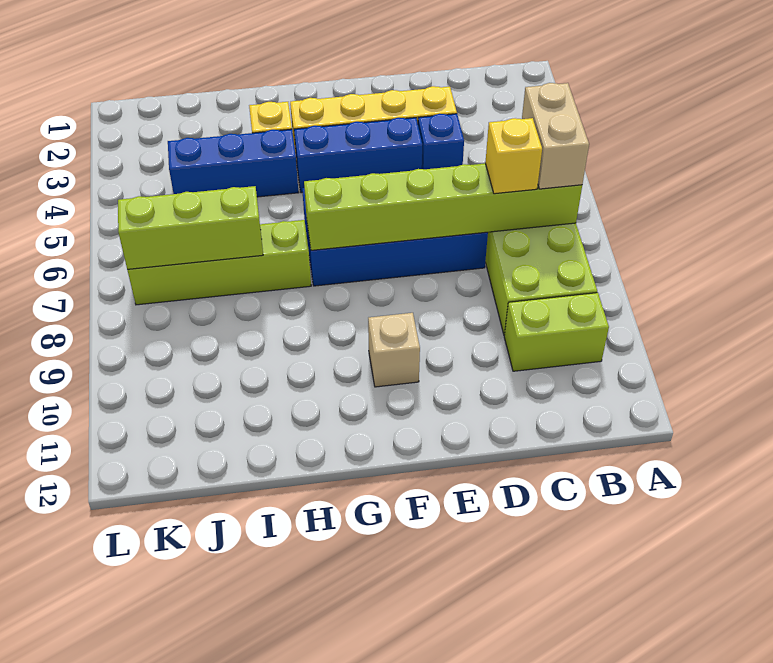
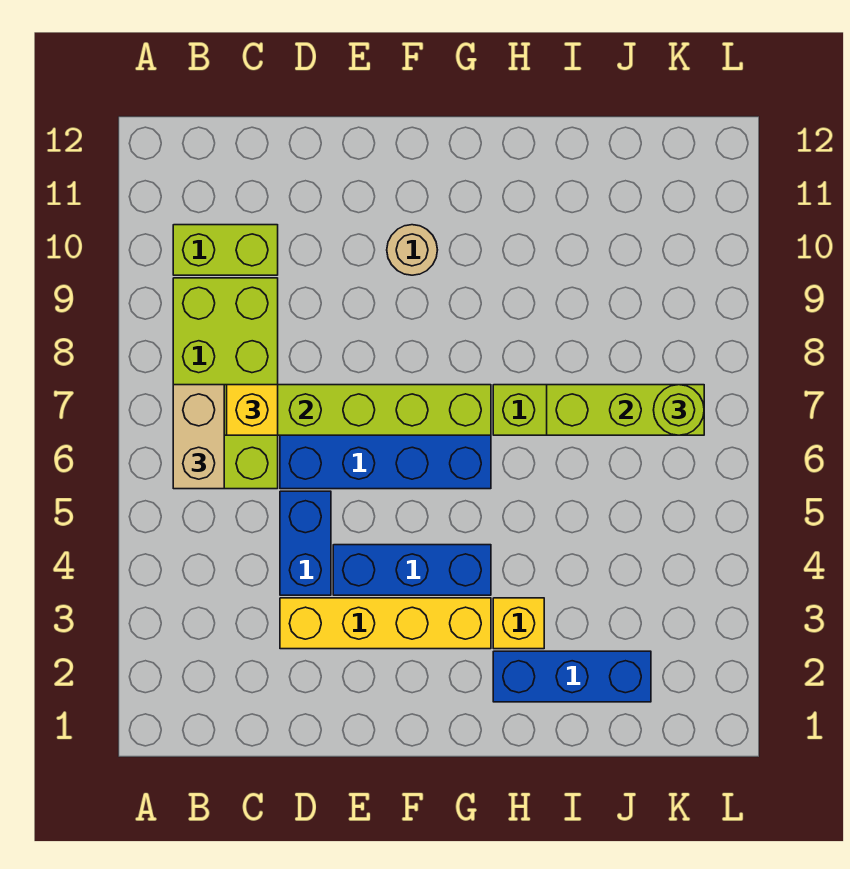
blue 1x1 brick [418,114,464,169] -> blue 1x2 brick [280,491,331,595]
tan 1x1 brick [368,313,420,387] -> tan 1x1 round brick [387,225,437,275]
blue 1x3 brick [168,129,299,197] -> blue 1x3 brick moved to [493,651,651,702]
none -> lime 1x1 round brick [654,385,704,435]

